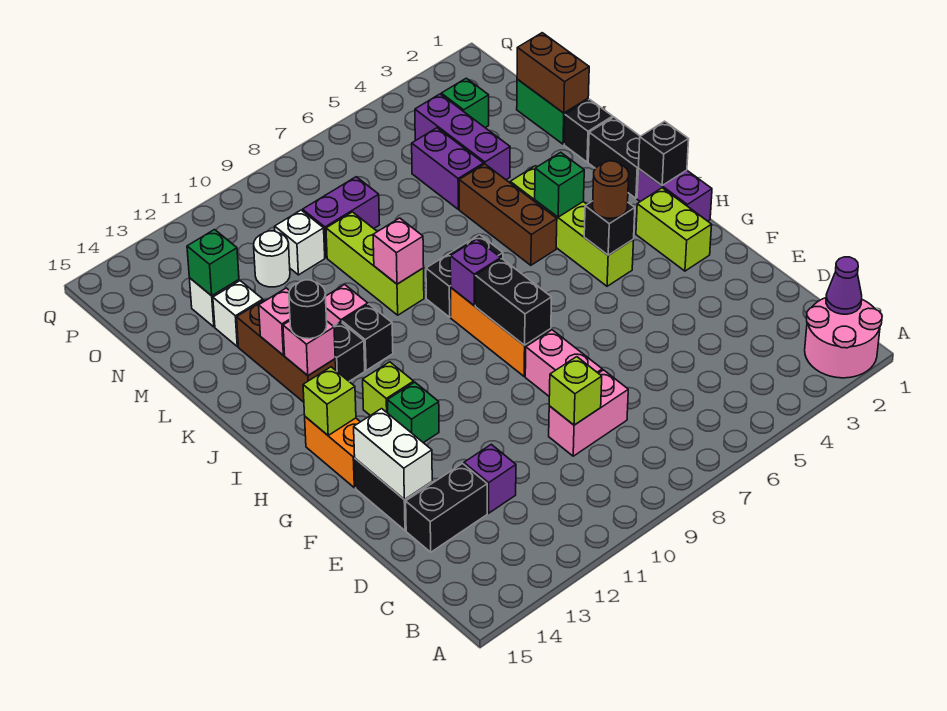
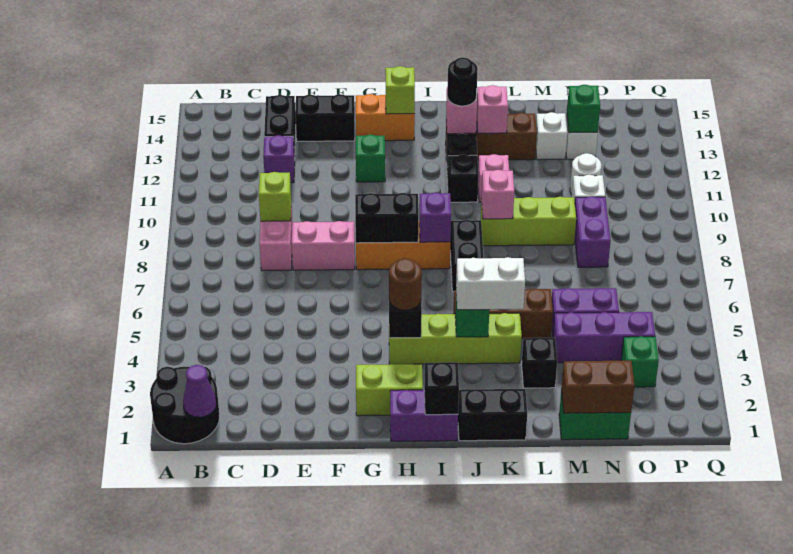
pink 2x2 round brick [805,298,882,378] -> black 2x2 round brick [150,367,220,444]
white 1x2 brick [354,409,432,500] -> white 1x2 brick moved to [456,257,525,310]
lime 1x1 brick [363,362,414,416] -> none
black 1x1 brick [564,99,613,162] -> black 1x1 brick moved to [522,337,557,388]

